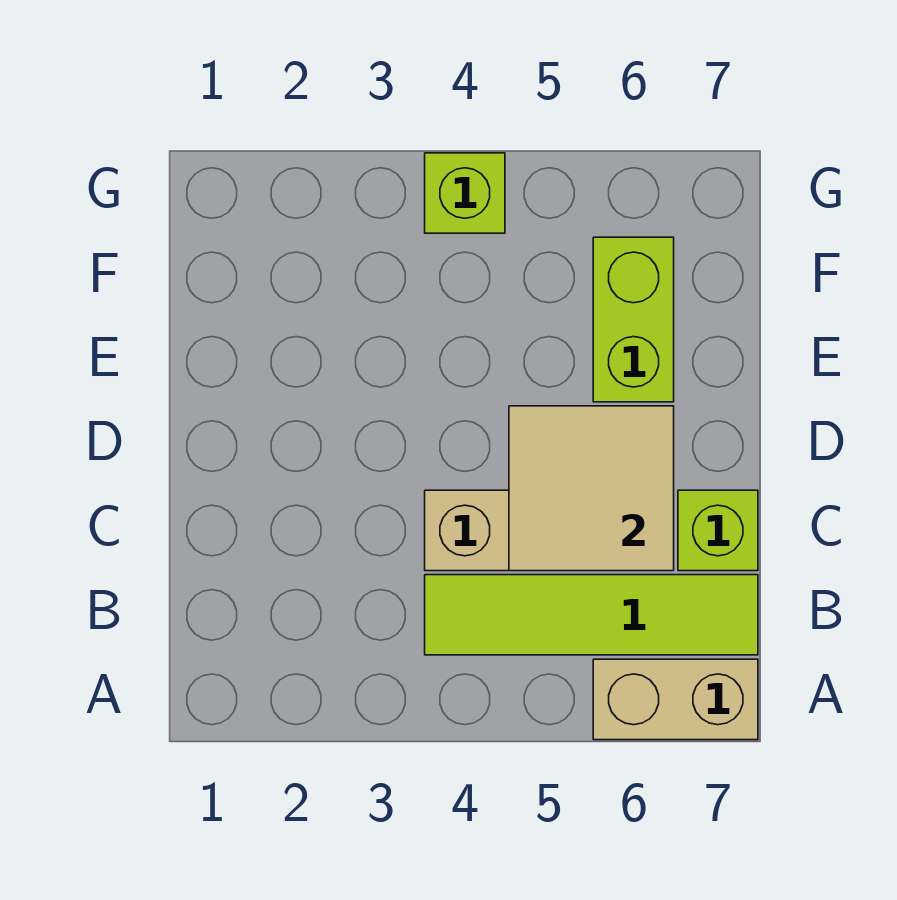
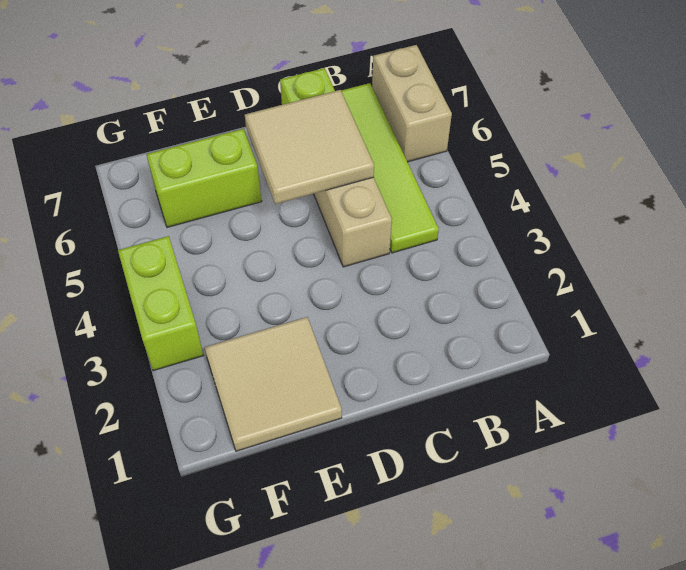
none -> tan 2x2 tile [205,317,342,451]
lime 1x1 brick [425,153,505,233] -> lime 1x2 brick [118,236,203,371]

